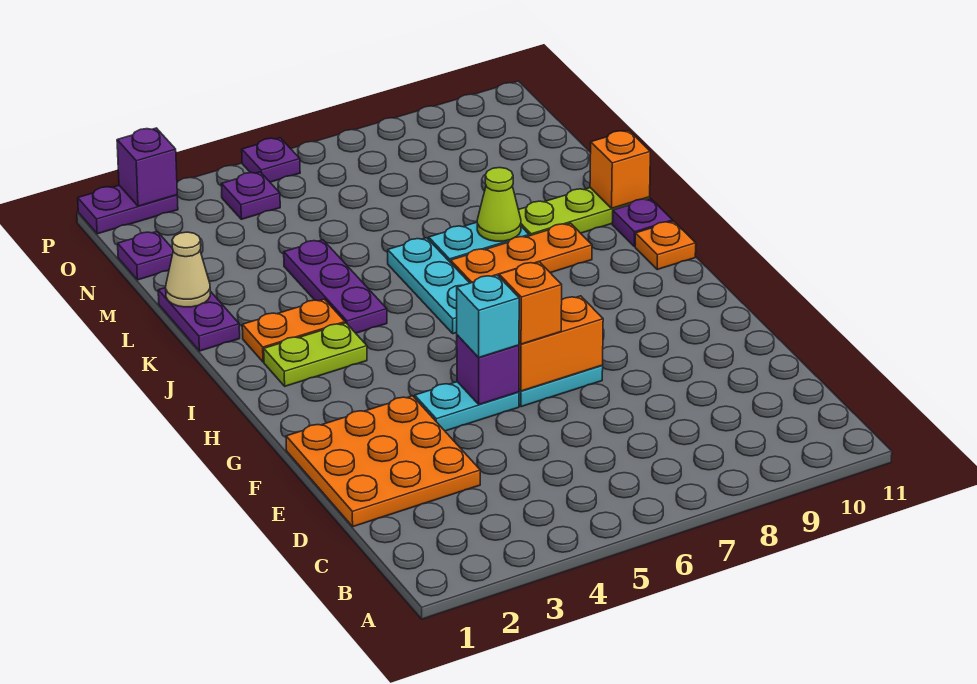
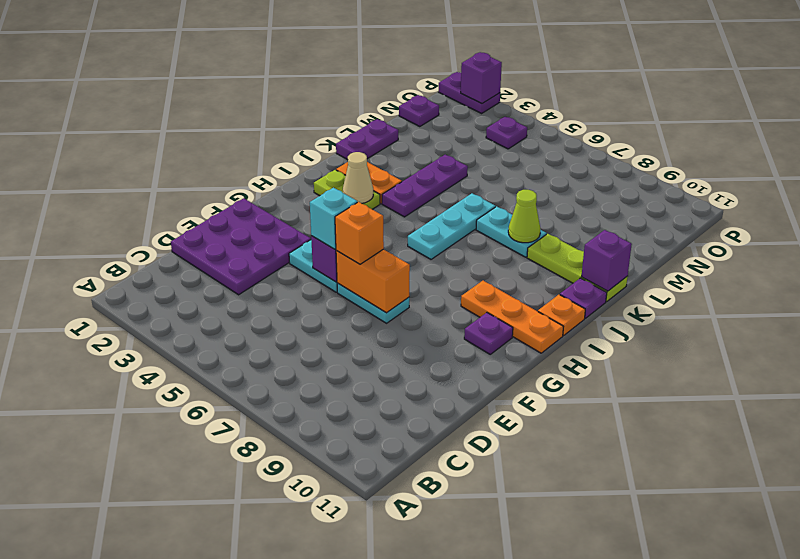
orange 3x3 plate [286,396,480,527] -> purple 3x3 plate [171,198,311,295]
orange 1x3 plate [451,223,592,283] -> orange 1x3 plate moved to [461,281,563,353]
orange 1x1 brick [590,130,650,208] -> purple 1x1 brick [581,230,632,291]
tan 1x1 cone [166,232,210,307] -> tan 1x1 cone moved to [343,152,373,203]
purple 1x1 plate [242,138,300,182] -> purple 1x1 plate moved to [464,313,513,354]

